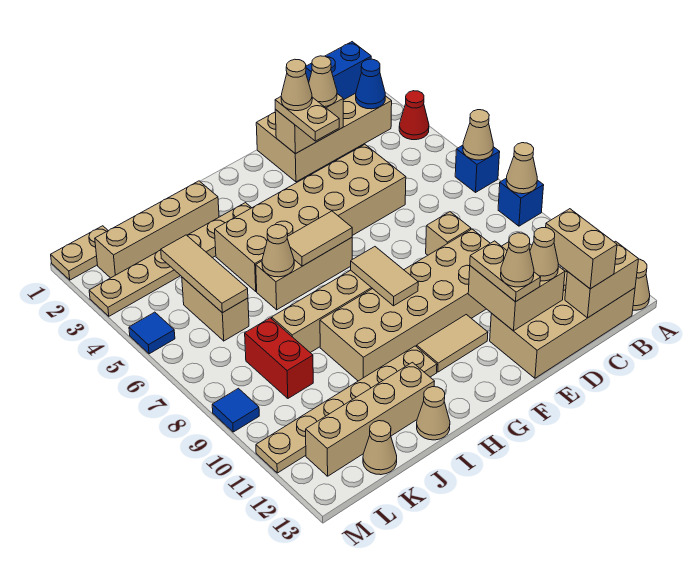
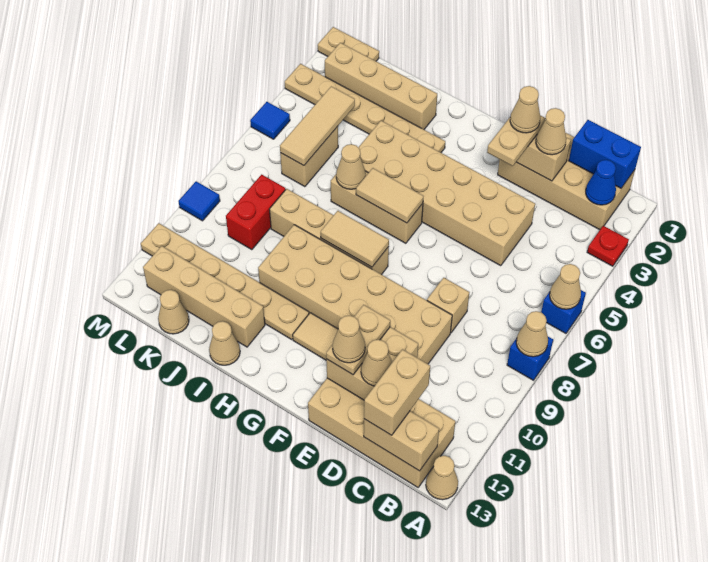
red 1x1 cone [399,91,429,140] -> red 1x1 plate [587,226,629,266]
tan 1x2 tile [351,247,418,306] -> tan 1x2 tile turned to [321,211,389,267]

